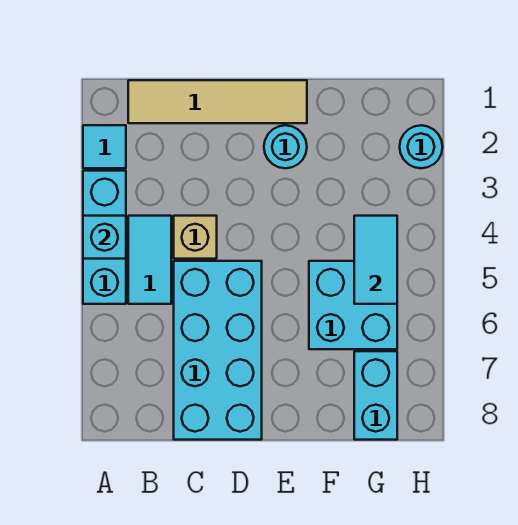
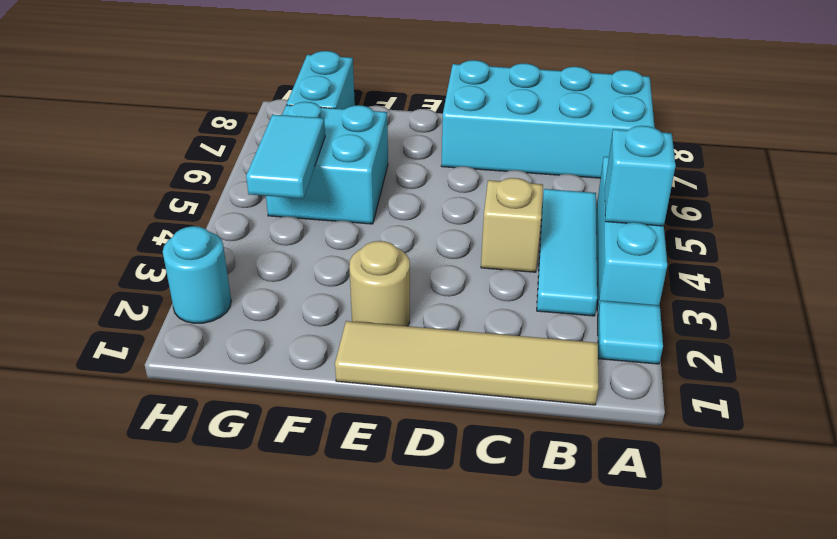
cyan 1x2 tile [128,216,171,304] -> cyan 1x3 tile [537,189,597,316]
cyan 2x4 brick [174,261,262,440] -> cyan 2x4 brick turned to [441,60,655,178]
cyan 1x1 round brick [264,125,307,168] -> tan 1x1 round brick [349,241,410,326]

